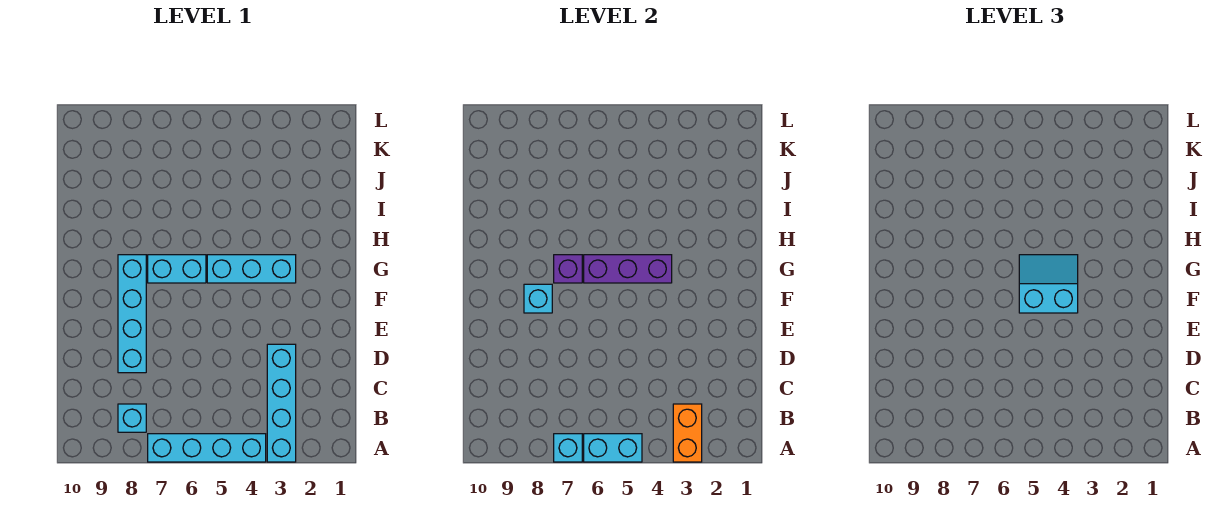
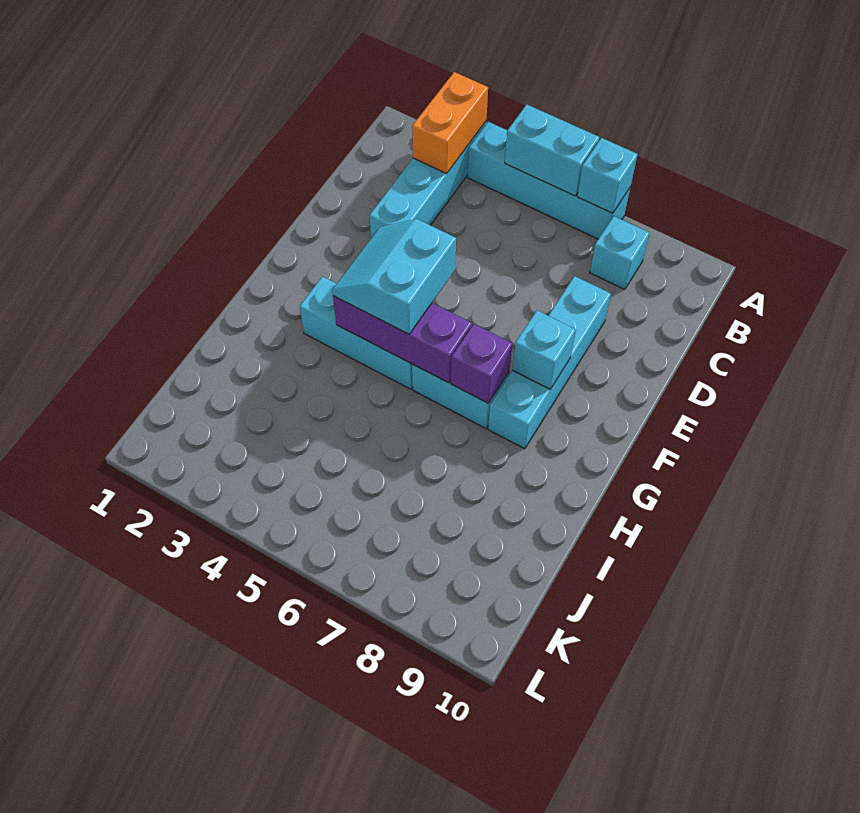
cyan 2x2 slope [1019,255,1078,313] -> cyan 2x2 slope turned to [332,219,456,334]

